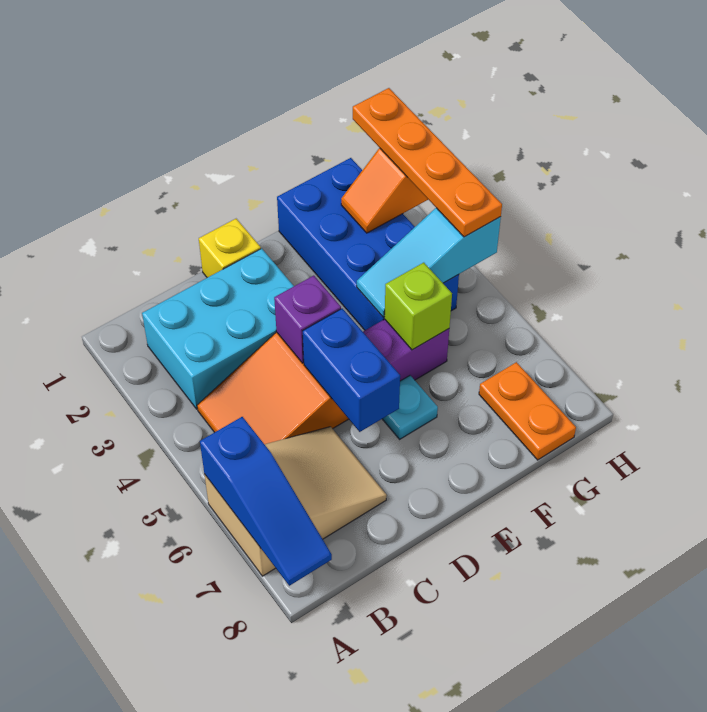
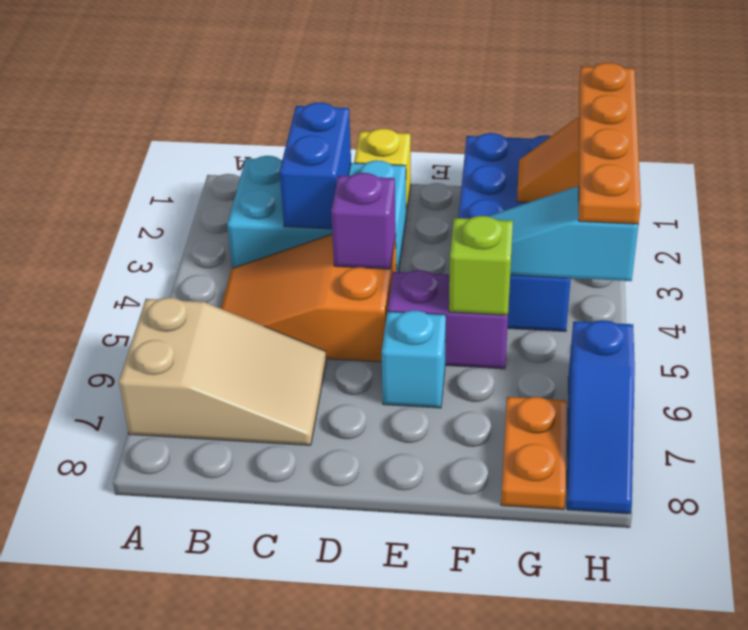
blue 1x3 slope [200,417,332,586] -> blue 1x3 slope moved to [567,320,635,514]
blue 1x2 brick [303,308,400,432] -> blue 1x2 brick moved to [280,103,351,229]
cyan 1x1 plate [383,376,438,439] -> cyan 1x1 brick [382,310,446,408]

